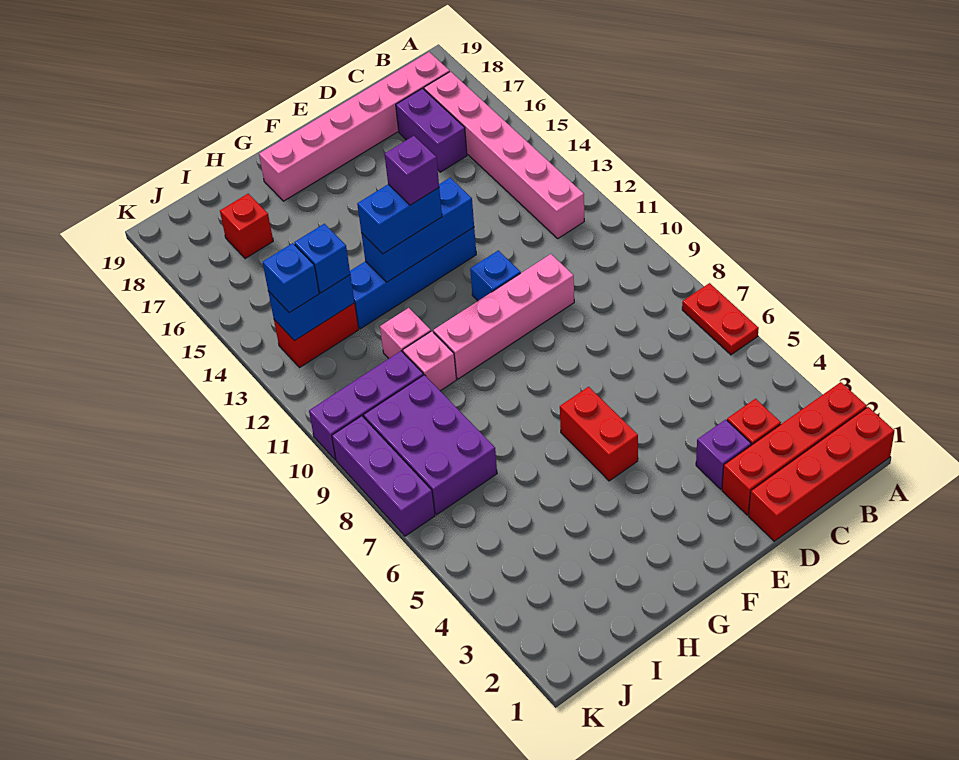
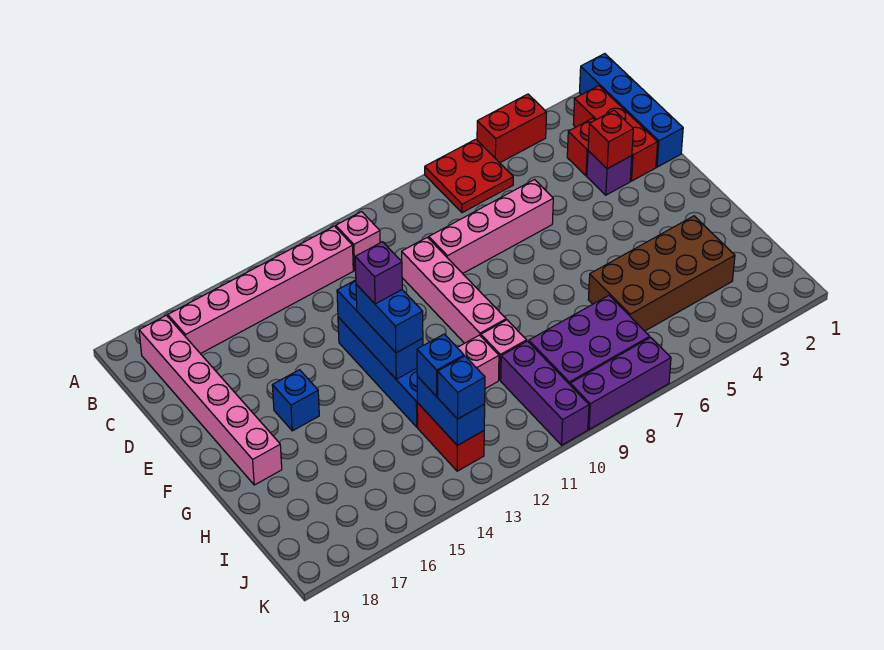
red 1x4 brick [749,407,895,541] -> blue 1x4 brick [580,54,683,167]
red 1x4 brick [722,382,867,515] -> red 1x3 brick [573,86,658,181]
red 1x2 plate [682,283,759,355] -> red 2x2 plate [425,139,513,213]
none -> pink 1x1 brick [336,212,380,270]
purple 1x2 brick [396,88,467,172] -> none
none -> pink 1x4 brick [429,180,553,273]
blue 1x1 brick [470,250,521,301] -> blue 1x1 brick moved to [272,370,319,431]
red 1x2 brick [560,387,638,481] -> red 1x2 brick moved to [477,94,547,163]
none -> brown 2x4 brick [588,216,735,331]
red 1x1 brick [220,194,273,259] -> red 1x1 brick moved to [588,110,633,169]

